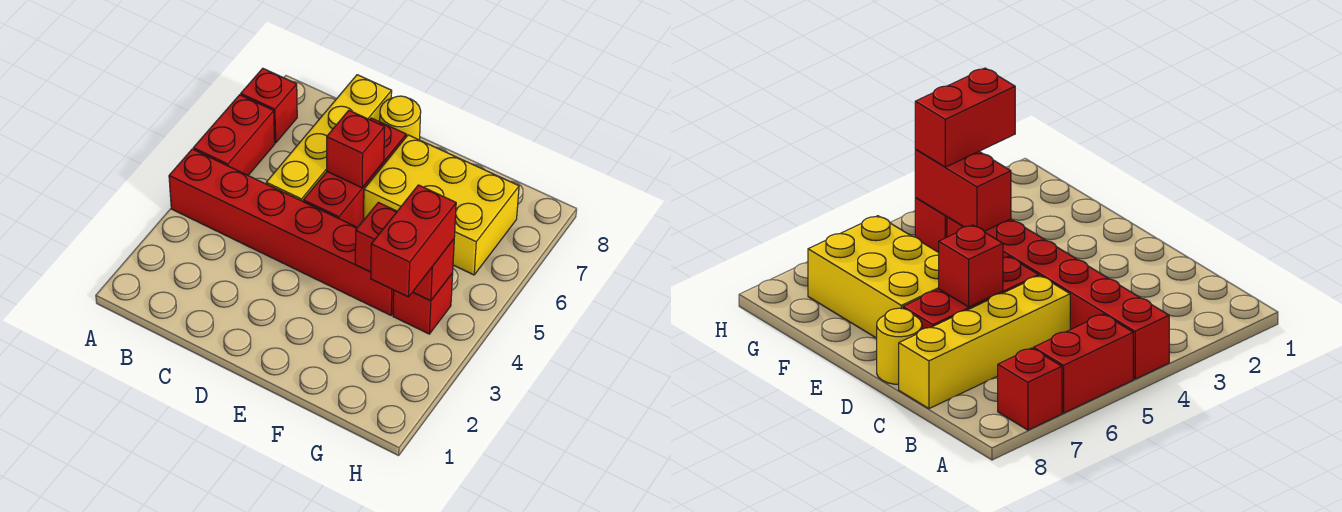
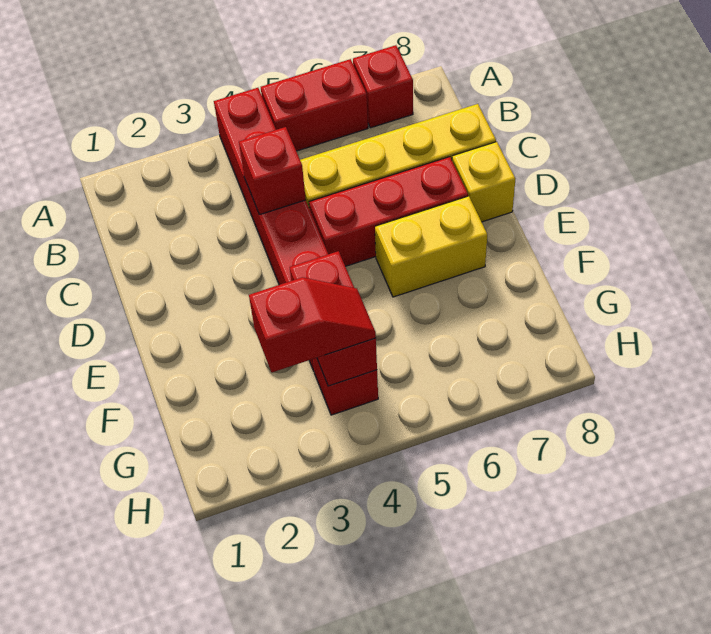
red 1x1 brick [327,110,385,188] -> red 1x1 brick moved to [239,127,306,215]
yellow 1x1 round brick [380,96,421,140] -> yellow 1x1 brick [452,142,515,222]
yellow 2x3 brick [364,135,519,275] -> yellow 1x2 brick [375,196,487,297]
red 1x2 brick [371,185,456,297] -> red 1x2 slope [249,277,376,372]

